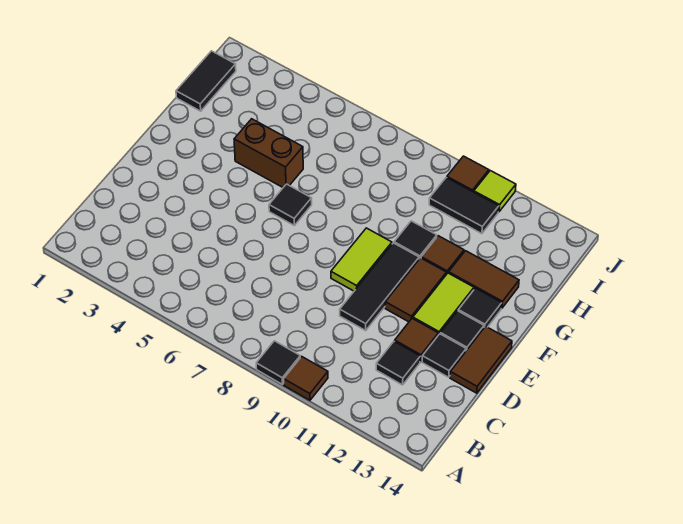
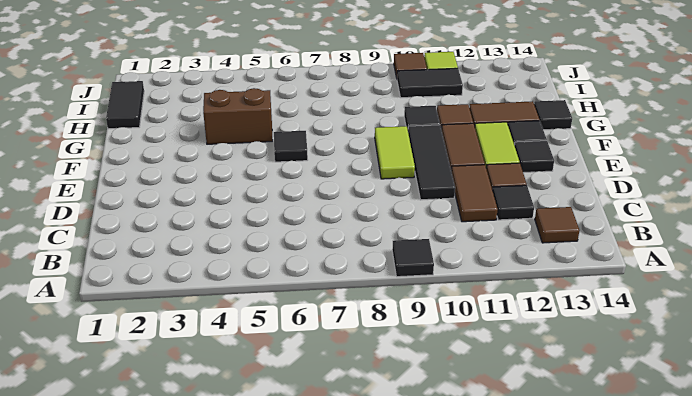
brown 1x1 tile [284,357,328,400] -> brown 1x1 tile moved to [535,207,579,243]
black 1x1 tile [422,334,466,377] -> black 1x1 tile moved to [534,100,572,130]
brown 1x2 tile [450,326,512,393] -> brown 1x2 tile moved to [451,165,498,222]

